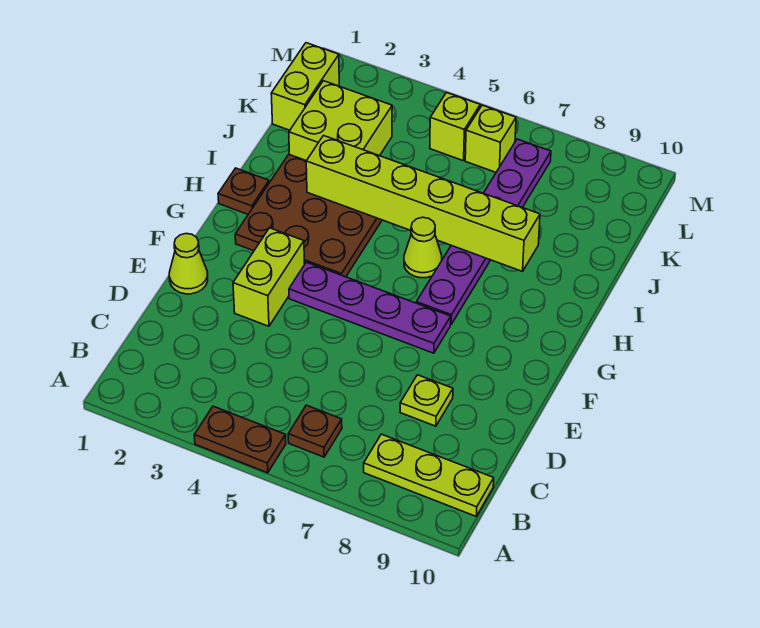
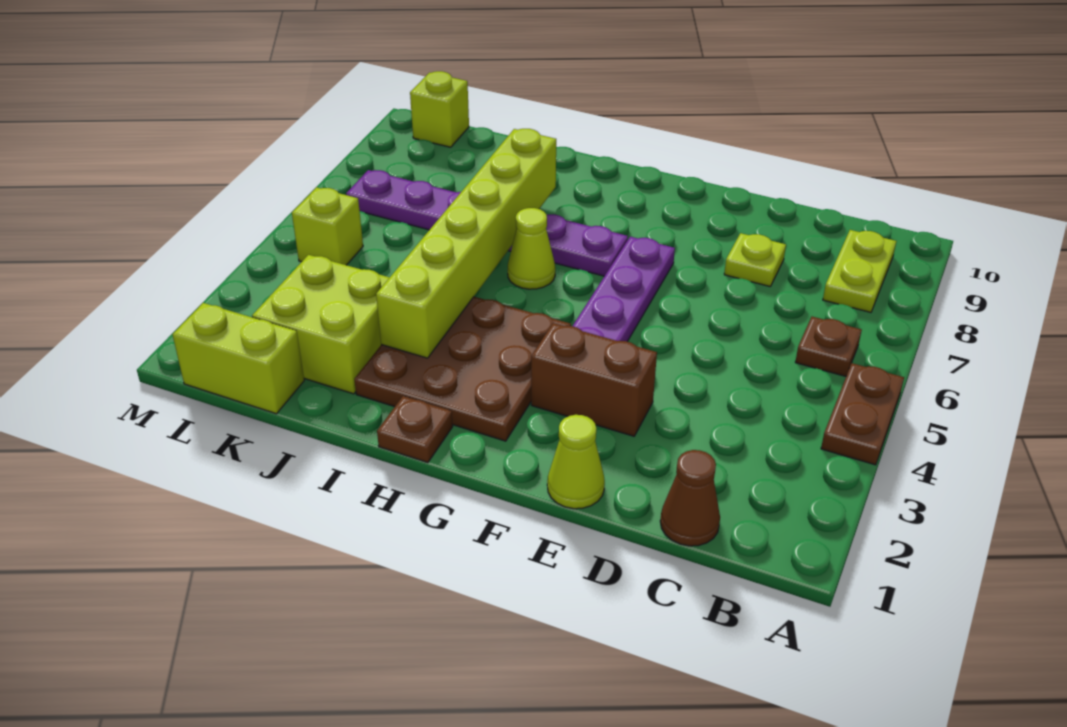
lime 1x3 plate [364,434,494,516] -> lime 1x2 plate [823,230,896,312]
none -> brown 1x1 cone [660,450,720,546]
lime 1x2 brick [233,228,305,326] -> brown 1x2 brick [531,323,657,436]
lime 1x1 brick [465,105,516,172] -> lime 1x1 brick moved to [410,71,469,147]

